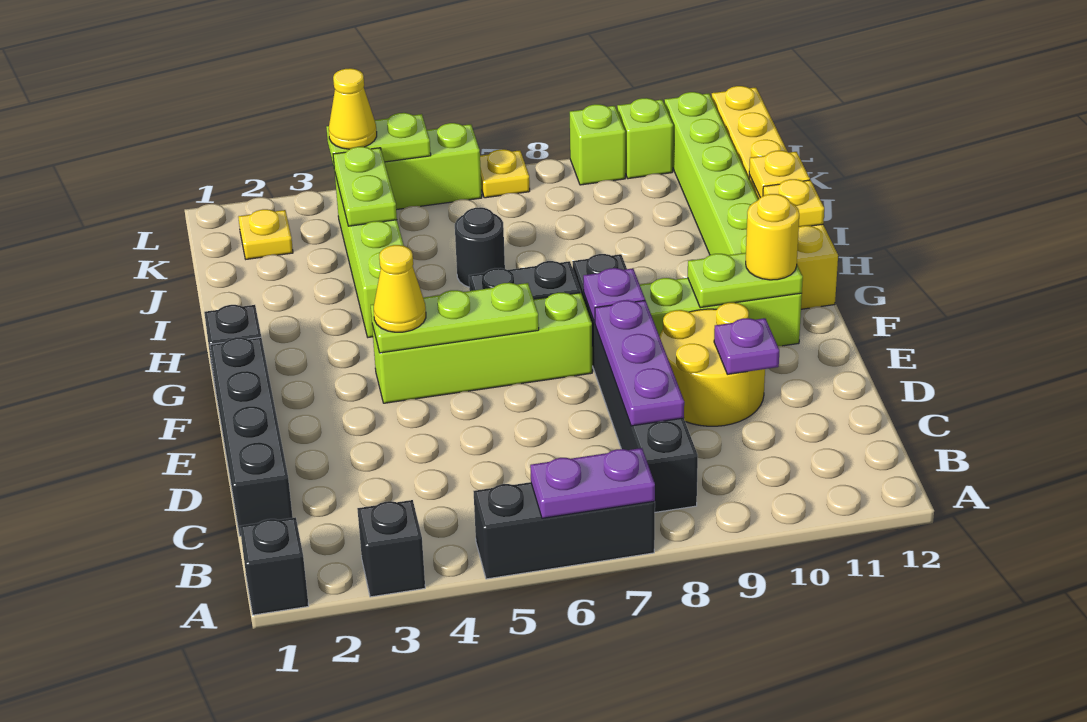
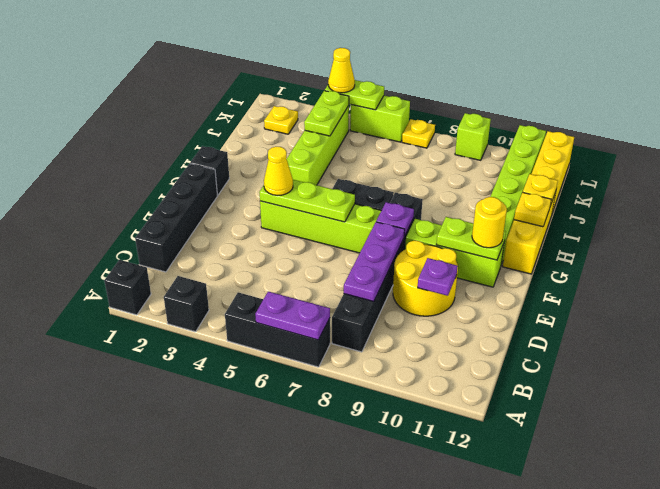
black 1x1 round brick [455,207,505,287] -> none
lime 1x1 brick [617,98,673,179] -> none

